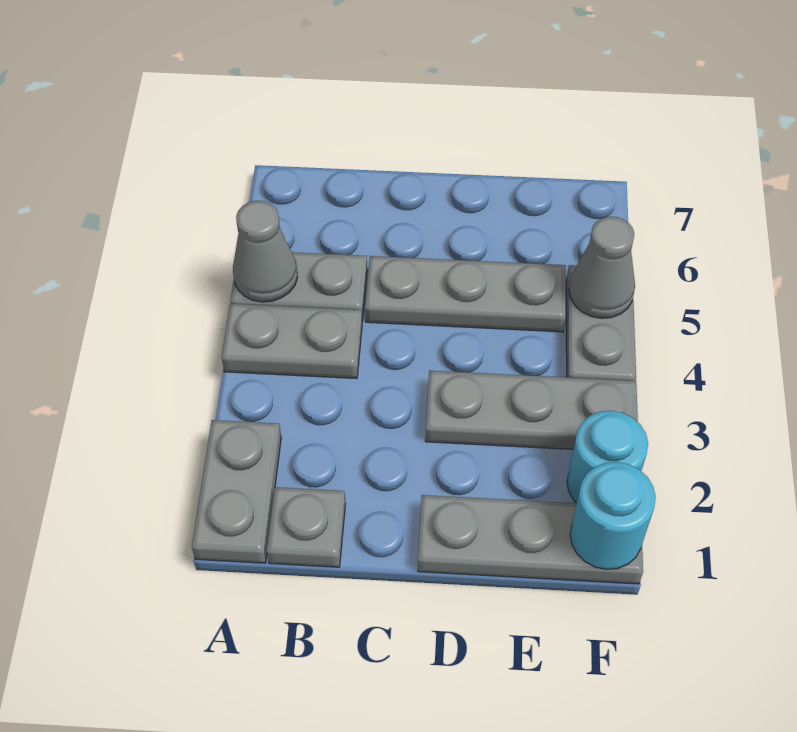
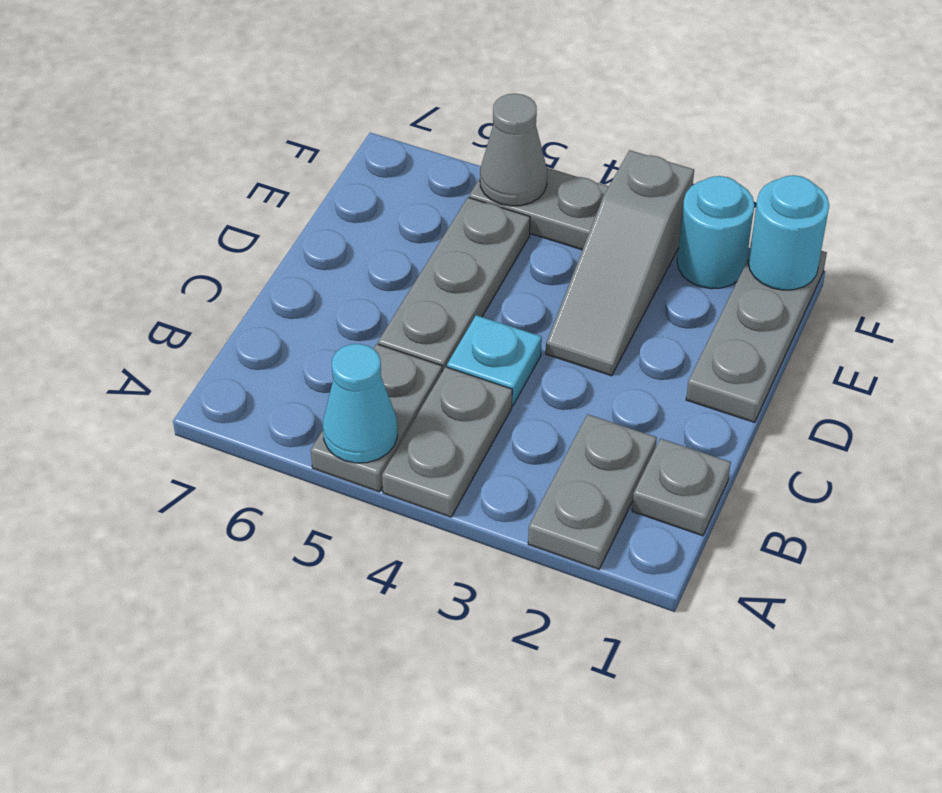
grey 1x2 plate [192,420,281,563] -> grey 1x2 plate turned to [528,414,657,569]
grey 1x1 cone [233,201,298,302] -> cyan 1x1 cone [323,344,398,463]
none -> cyan 1x1 plate [447,315,542,405]
grey 1x3 plate [425,371,638,449] -> grey 1x3 slope [546,150,694,376]

